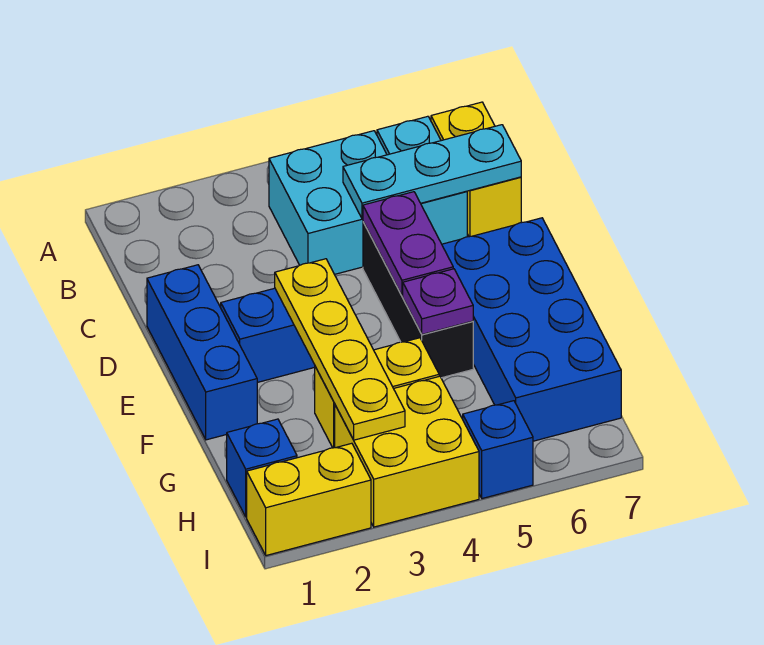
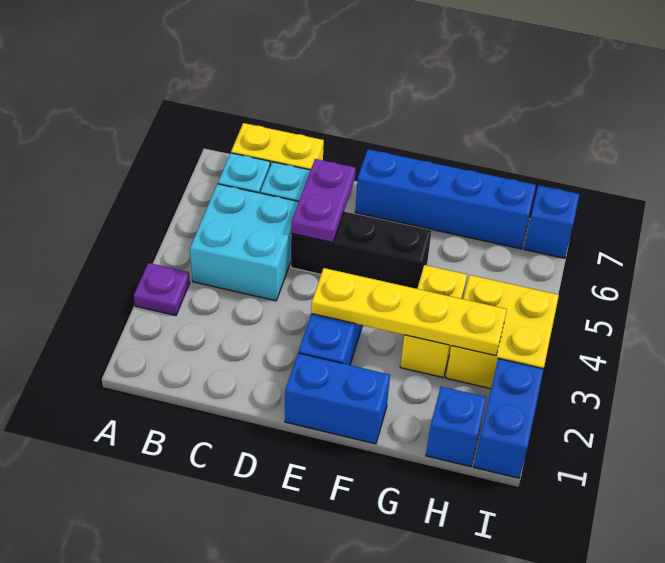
cyan 1x3 plate [343,125,521,219] -> none
blue 1x3 brick [147,265,257,440] -> blue 1x2 brick [285,353,390,444]
purple 1x2 plate [363,192,453,296] -> purple 1x2 plate turned to [291,159,356,242]
blue 2x4 brick [442,218,621,441] -> blue 1x4 brick [355,149,536,249]
purple 1x1 plate [403,269,473,334] -> purple 1x1 plate moved to [134,263,190,316]
yellow 1x2 brick [247,443,371,556] -> blue 1x2 brick [474,359,544,478]
blue 1x1 brick [463,401,533,499] -> blue 1x1 brick moved to [524,185,580,258]

